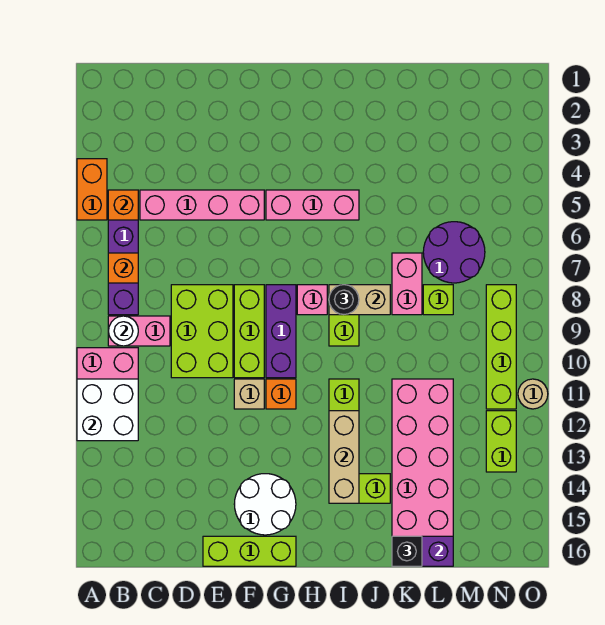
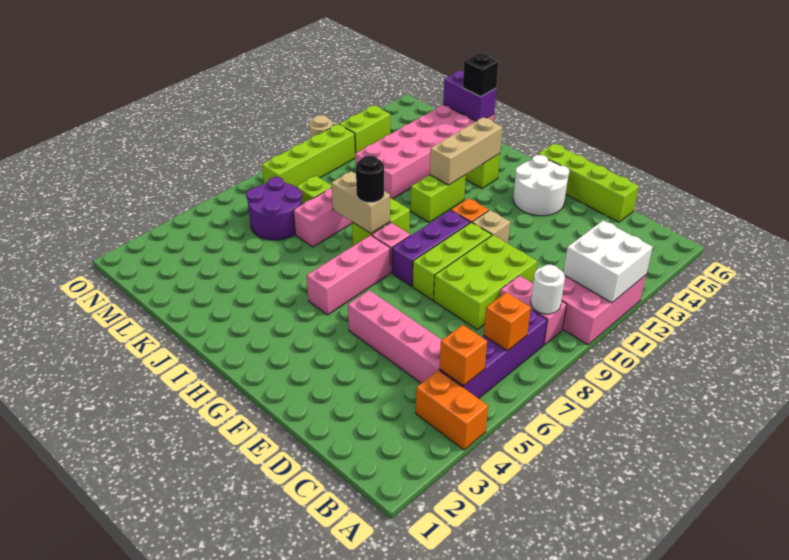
orange 1x2 brick [77,159,107,220] -> orange 1x2 brick turned to [416,370,488,450]
lime 1x3 brick [203,536,296,566] -> lime 1x4 brick [538,144,639,222]
pink 1x3 brick [266,190,359,220] -> pink 1x3 brick turned to [307,235,390,315]

